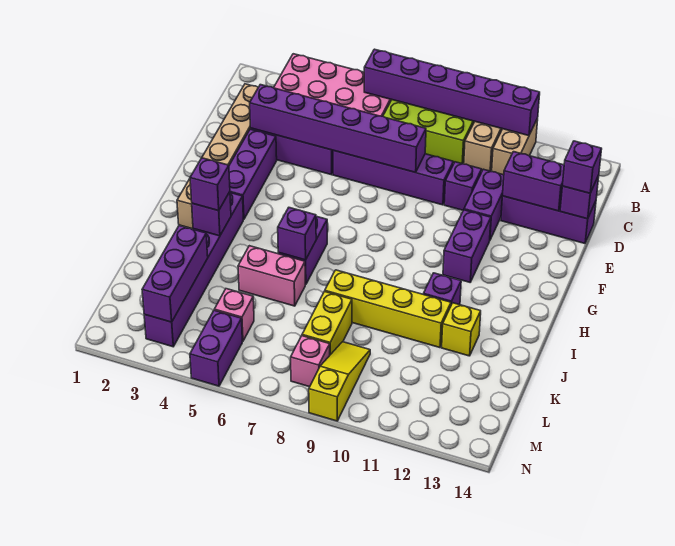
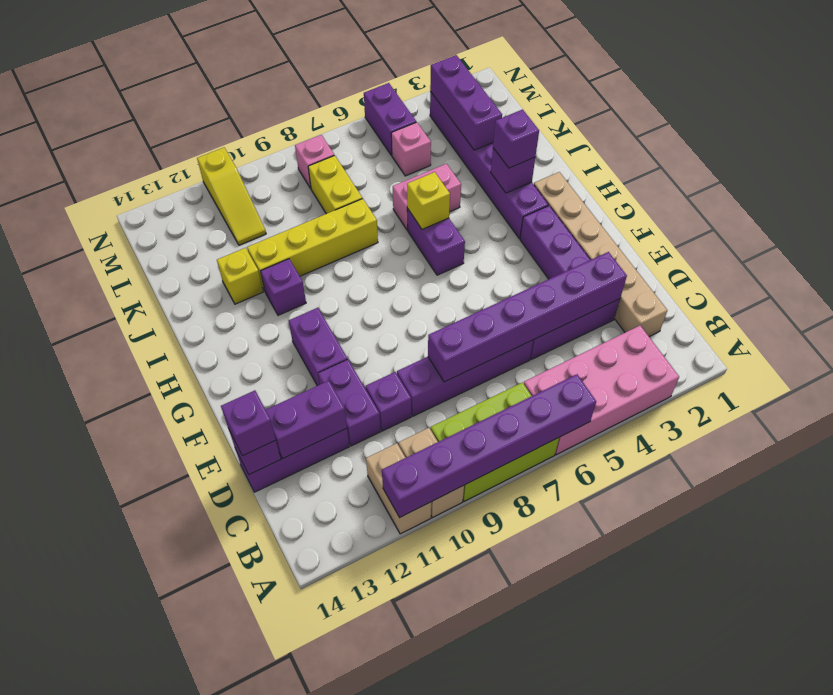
purple 1x1 brick [278,208,316,260] -> yellow 1x1 brick [407,172,450,229]
yellow 1x3 slope [309,342,370,421] -> yellow 1x3 slope moved to [197,148,266,245]

